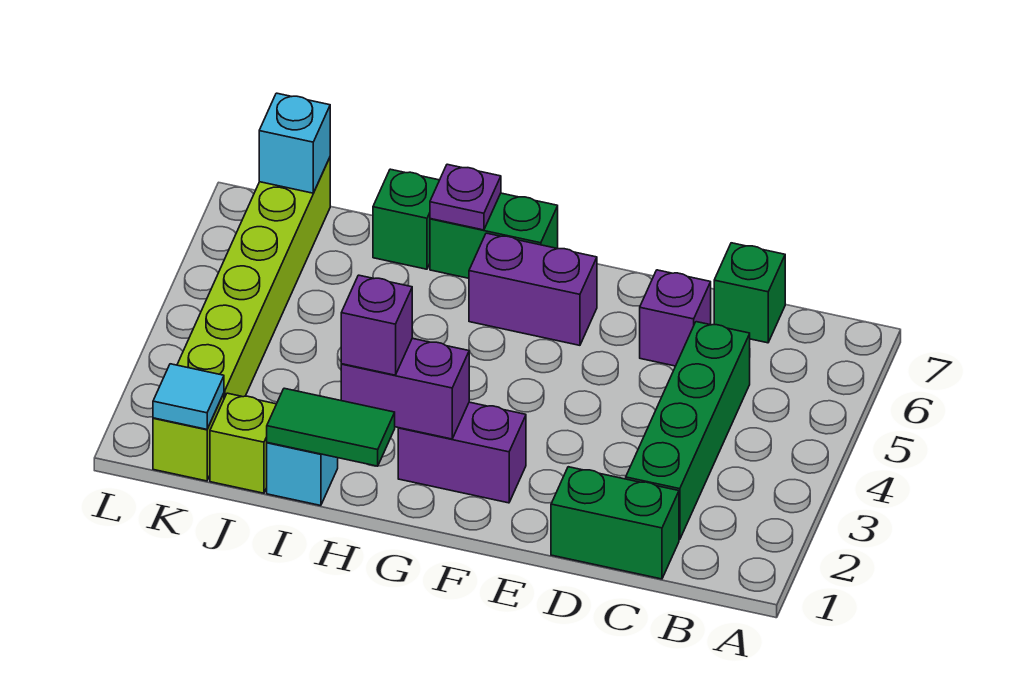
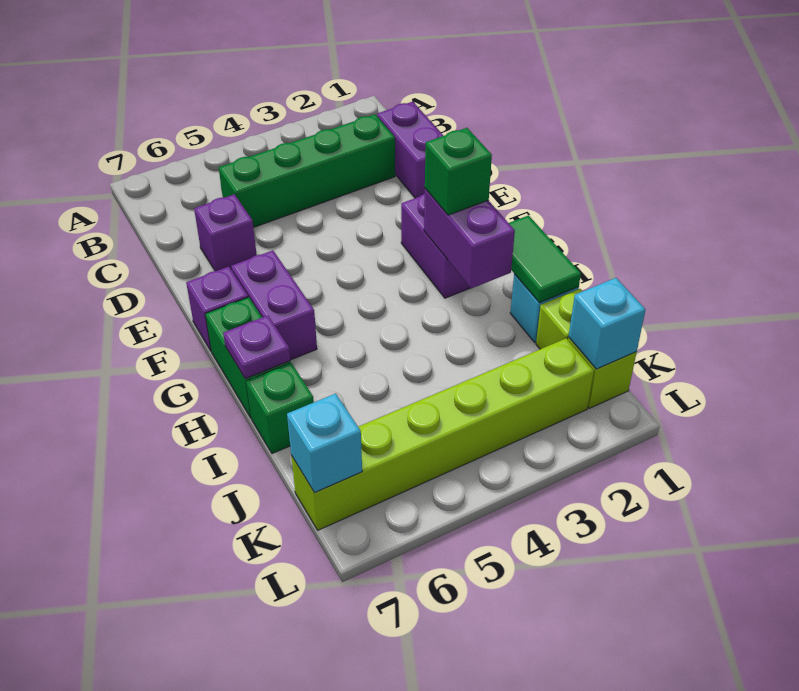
green 1x2 brick [551,467,679,579] -> purple 1x2 brick [377,102,443,198]
green 1x1 brick [714,243,785,343] -> green 1x1 brick moved to [425,128,492,215]
purple 1x1 brick [341,275,412,375] -> purple 1x1 brick moved to [186,267,248,351]
cyan 1x1 tile [153,364,224,429] -> cyan 1x1 brick [569,278,646,369]

